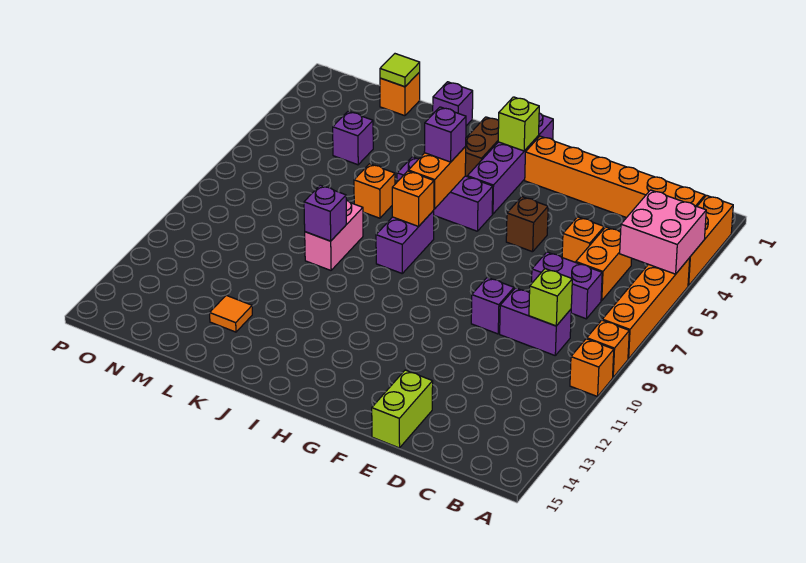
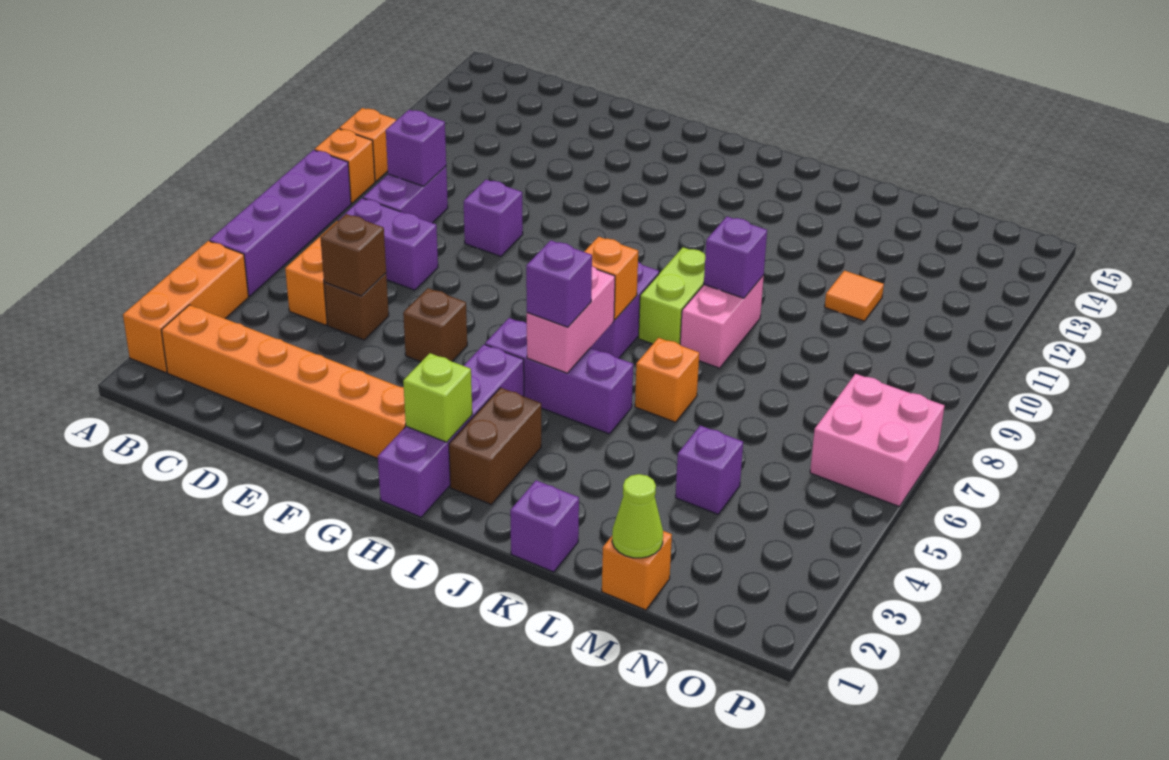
pink 2x2 brick [620,190,706,274] -> pink 2x2 brick moved to [810,374,945,507]
orange 1x4 brick [602,258,690,359] -> purple 1x4 brick [210,150,351,296]
purple 1x2 brick [500,288,571,355] -> purple 1x2 brick turned to [363,166,448,223]
lime 1x1 brick [529,269,572,326] -> purple 1x1 brick [386,110,446,186]
orange 1x1 brick [562,217,604,263] -> brown 1x1 brick [324,273,389,340]
none -> brown 1x1 brick [320,214,386,296]
lime 1x2 brick [372,370,433,448] -> lime 1x2 brick moved to [638,247,705,344]
orange 1x2 brick [408,147,466,209] -> pink 1x2 brick [527,266,615,373]
orange 1x1 tile [210,295,252,332] -> orange 1x1 tile moved to [825,271,884,321]
lime 1x1 tile [380,54,420,87] -> lime 1x1 cone [612,474,663,558]

